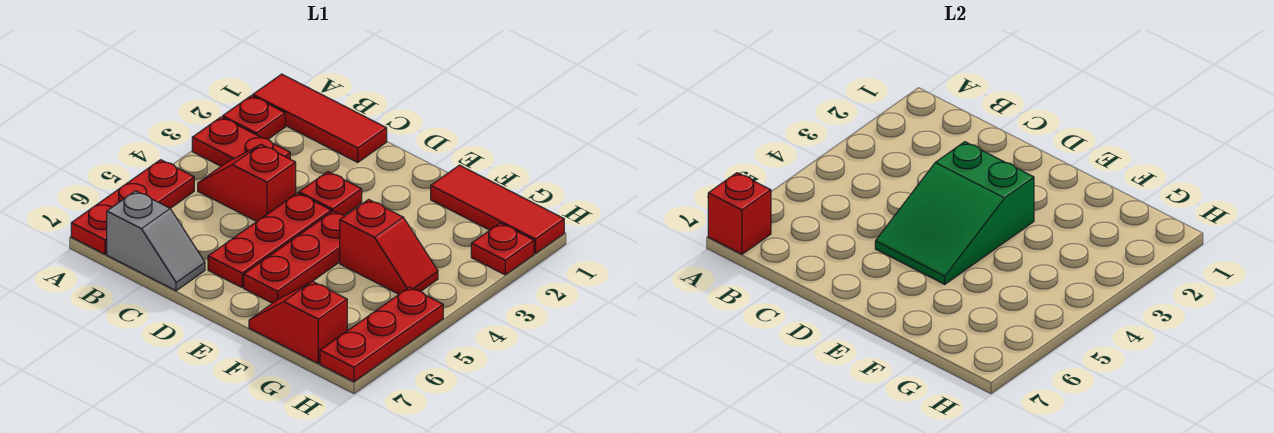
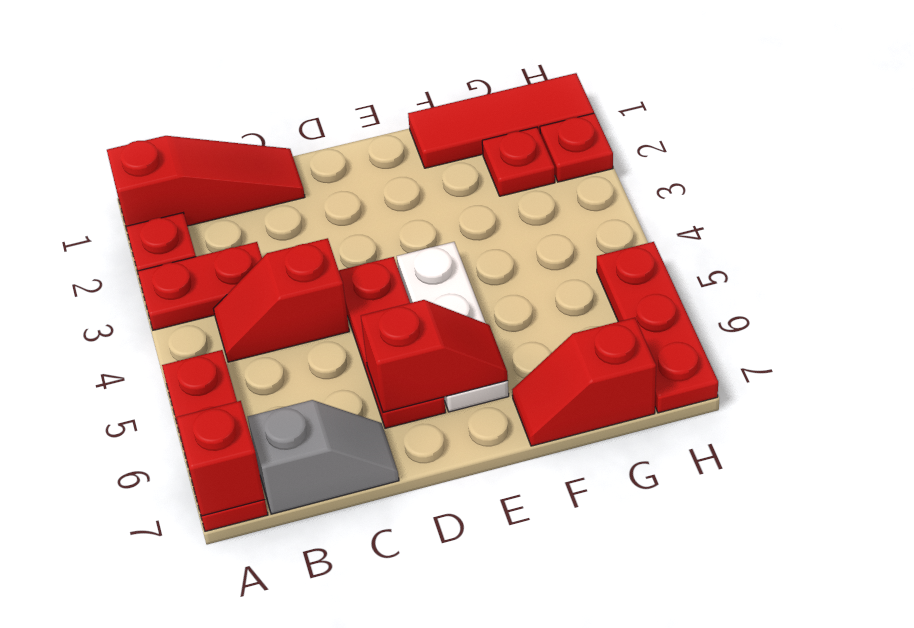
red 1x3 tile [253,74,387,162] -> red 1x3 slope [107,136,305,226]
red 1x1 plate [299,172,362,215] -> red 1x1 plate moved to [482,127,555,196]
green 2x3 slope [875,142,1034,284] -> none
red 1x3 plate [244,211,345,303] -> white 1x3 plate [397,242,509,412]
red 1x2 slope [340,200,438,294] -> red 1x2 slope moved to [361,300,508,412]

